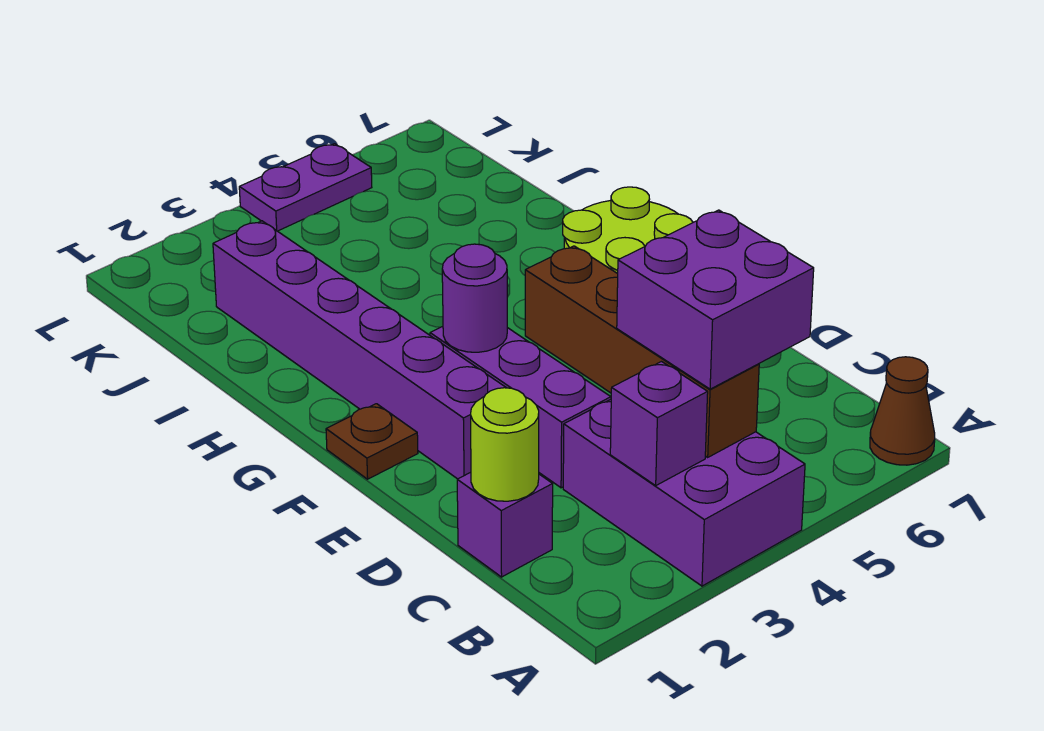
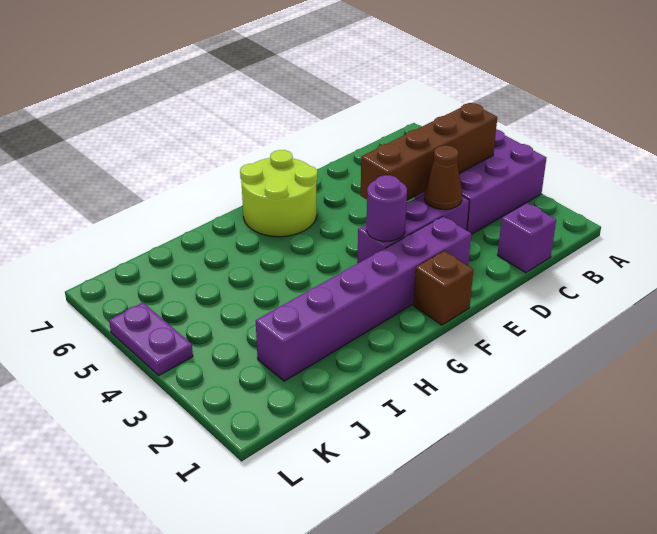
brown 1x1 cone [870,357,935,465] -> brown 1x1 cone moved to [424,146,462,210]
purple 1x1 brick [610,362,708,486] -> none
purple 2x2 brick [617,210,814,389] -> none
lime 1x1 round brick [471,388,539,501] -> none
brown 1x1 plate [326,404,418,479] -> brown 1x1 brick [414,251,473,325]

